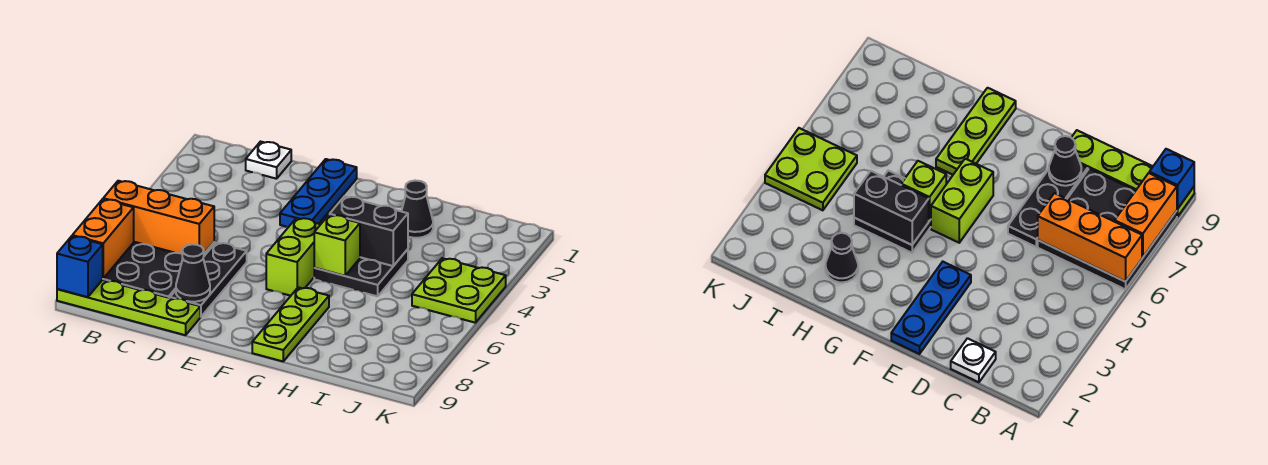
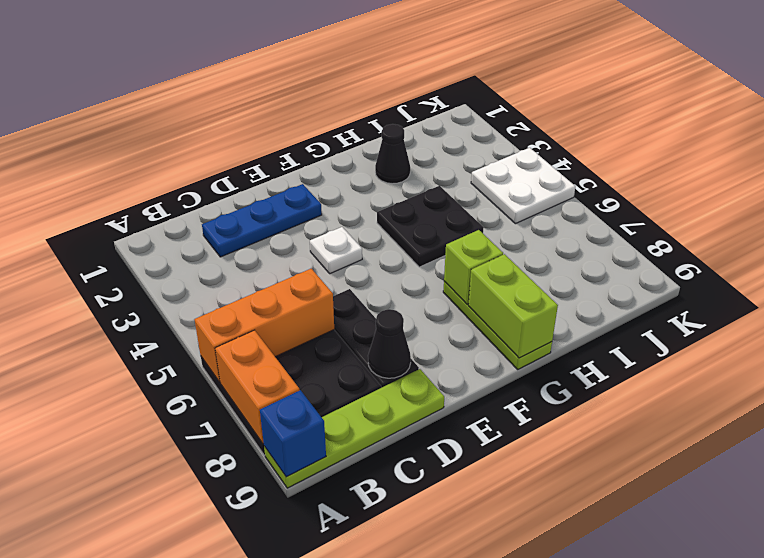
white 1x1 plate [246,142,291,179] -> white 1x1 plate moved to [310,227,362,274]
blue 1x3 plate [280,159,357,227] -> blue 1x3 plate turned to [202,184,322,257]
lime 1x2 brick [266,218,321,296] -> lime 1x2 brick moved to [468,254,558,358]
black 1x2 brick [330,196,408,266] -> none
lime 1x1 brick [314,215,360,276] -> lime 1x1 brick moved to [444,230,503,304]
lime 2x2 plate [412,258,506,323] -> white 2x2 plate [471,148,575,224]

